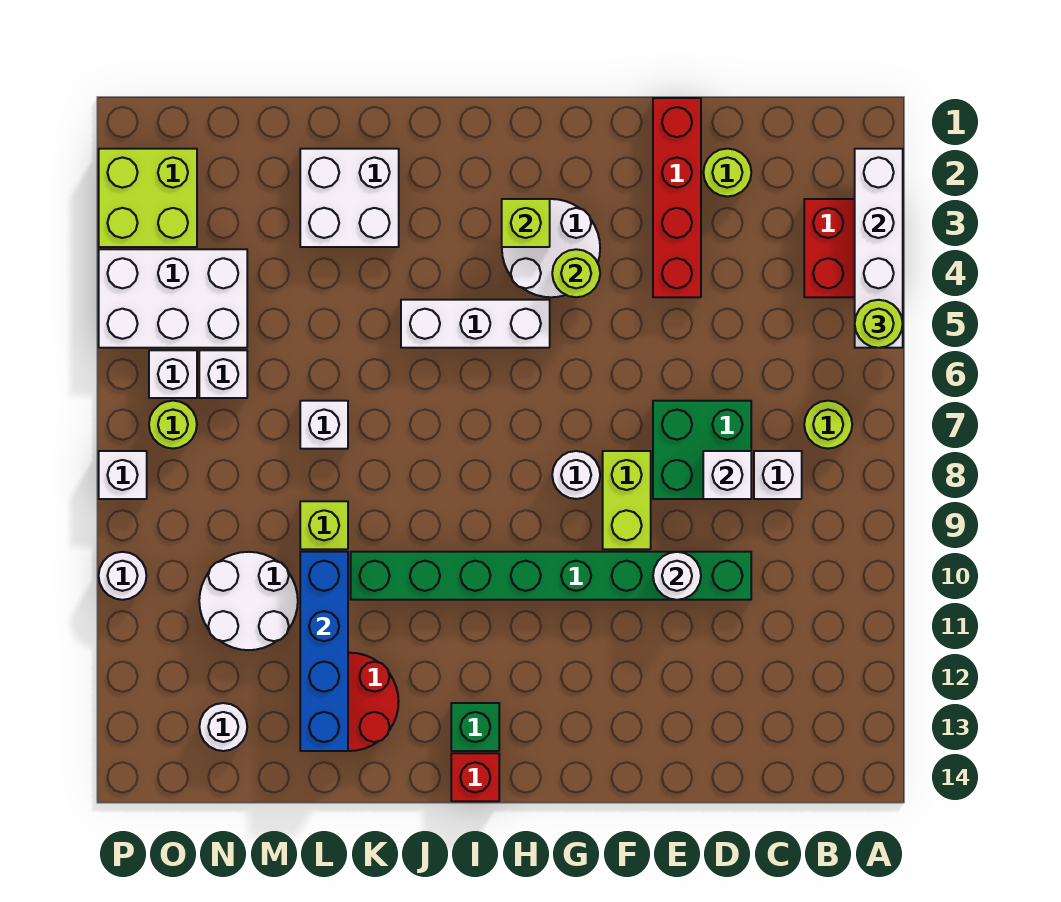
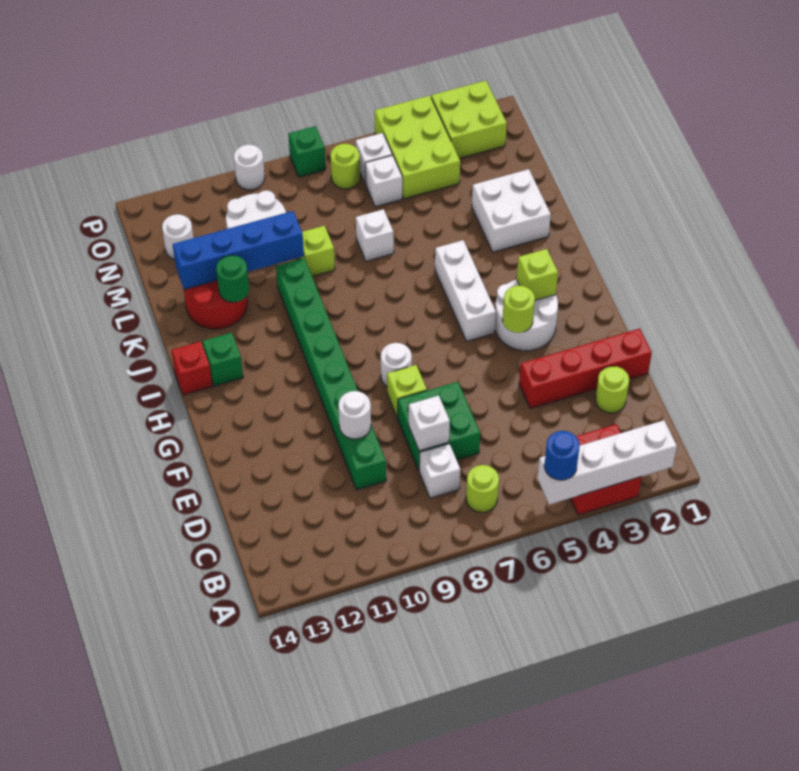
lime 1x1 round brick [855,300,903,348] -> blue 1x1 round brick [544,431,580,480]
lime 1x2 brick [603,451,651,549] -> lime 1x1 brick [387,365,427,418]
none -> green 1x1 round brick [216,255,249,302]
white 2x3 brick [99,249,247,348] -> lime 2x3 brick [375,96,460,199]
white 1x1 brick [99,451,147,499] -> green 1x1 brick [288,126,326,177]

